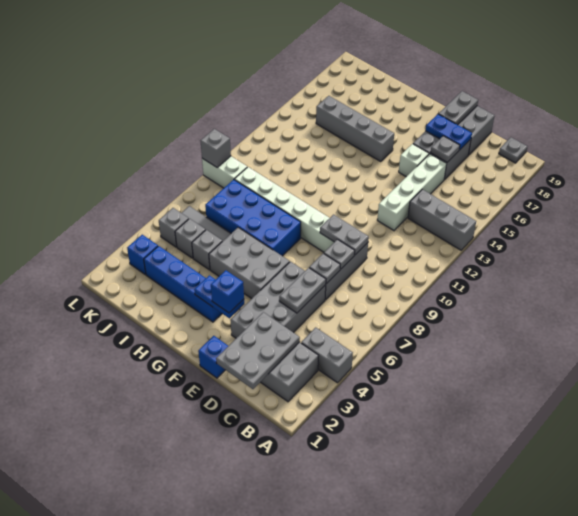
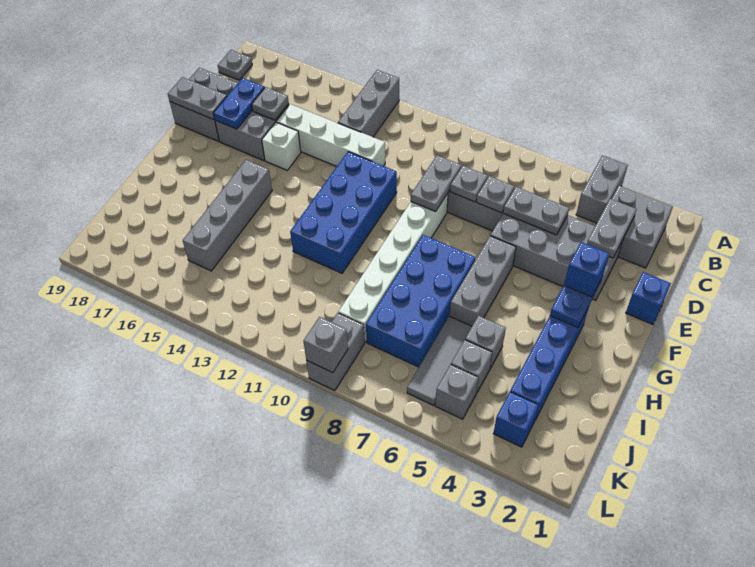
grey 2x3 plate [216,312,300,389] -> grey 1x2 plate [587,199,637,258]
none -> blue 2x4 brick [290,152,397,273]
grey 2x3 brick [209,227,290,299] -> grey 1x3 brick [450,236,516,326]
white 1x2 brick [202,156,247,188] -> grey 1x2 brick [306,313,365,391]

